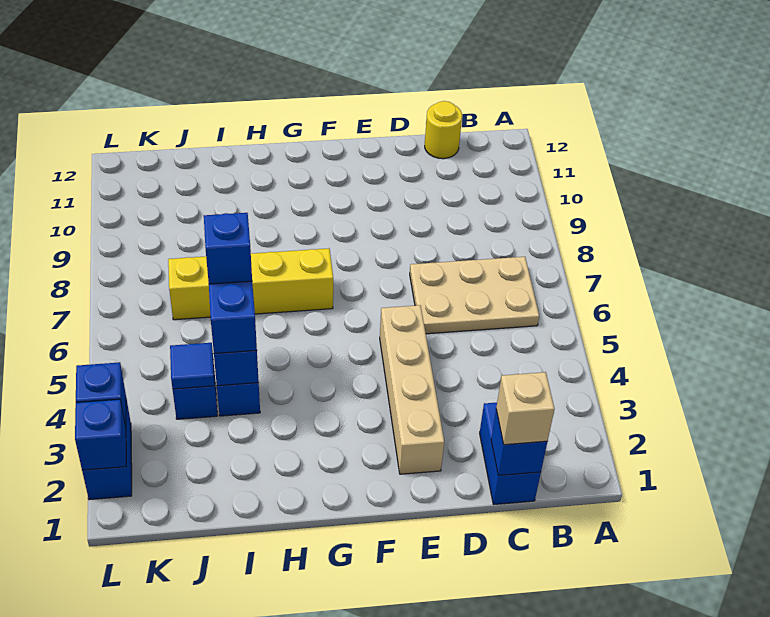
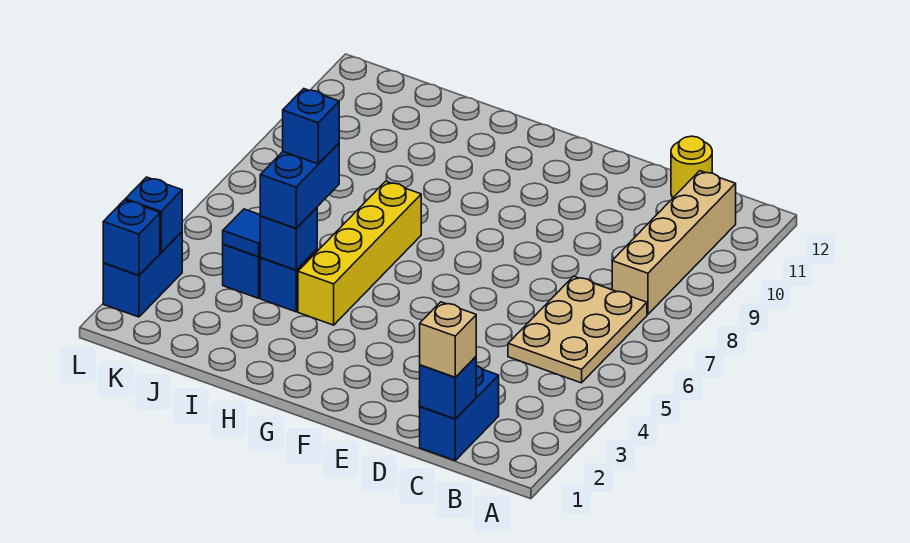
tan 2x3 plate [410,257,539,334] -> tan 2x3 plate turned to [508,276,647,383]
tan 1x4 brick [380,305,444,474] -> tan 1x4 brick moved to [612,171,736,314]
yellow 1x4 brick [168,248,333,320] -> yellow 1x4 brick turned to [298,181,421,325]

